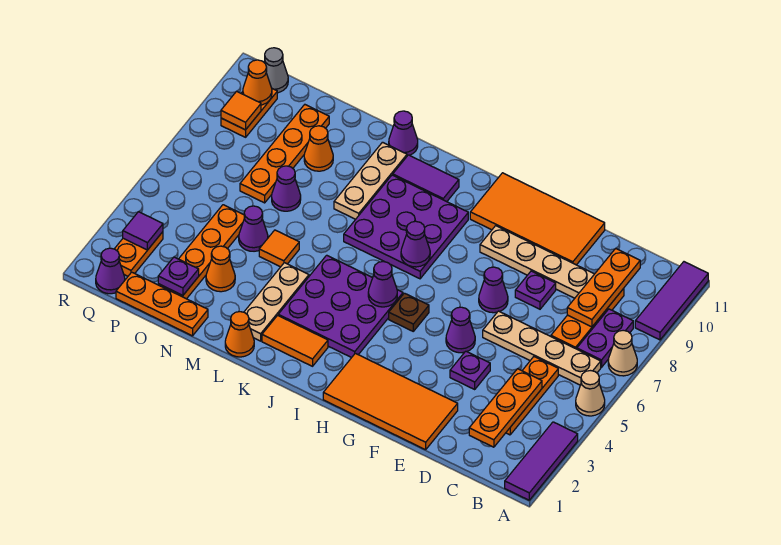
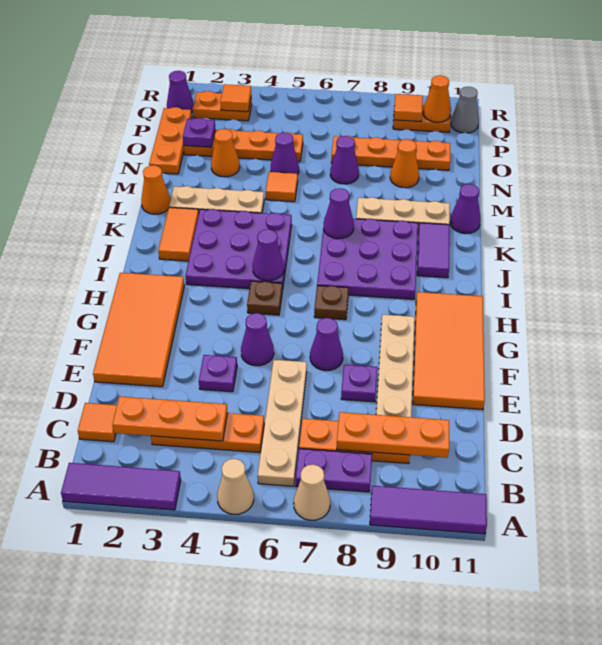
none -> orange 1x1 tile [78,403,117,442]
none -> brown 1x1 plate [314,285,349,320]
purple 1x1 cone [401,221,430,267] -> purple 1x1 cone moved to [324,188,354,239]
purple 1x1 tile [123,212,163,250] -> orange 1x1 tile [220,84,251,112]

